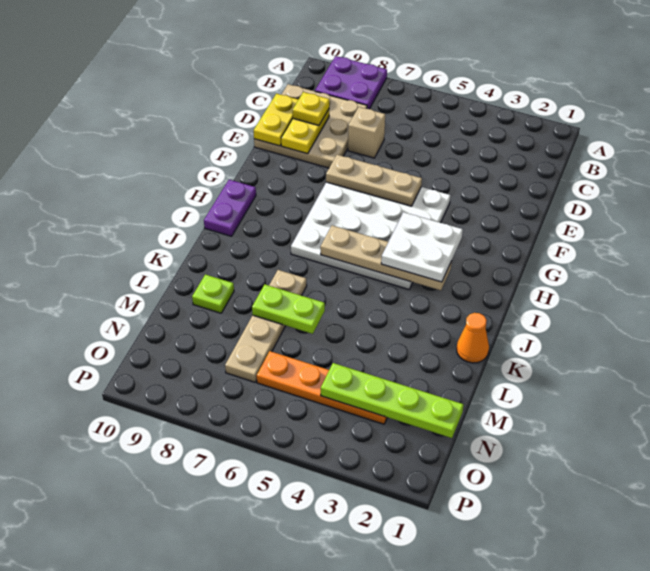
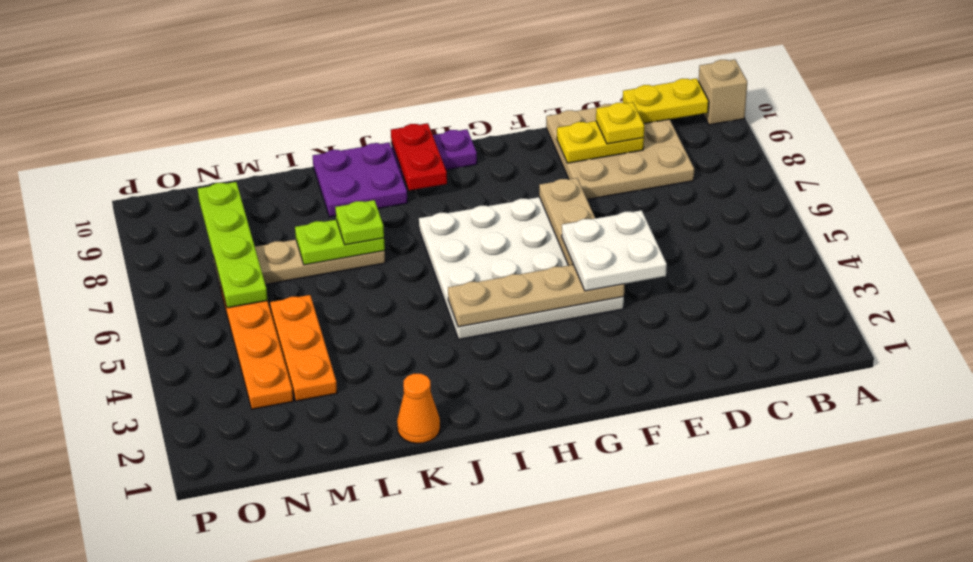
purple 2x2 plate [315,56,387,109] -> purple 2x2 plate moved to [313,143,408,217]
tan 1x1 brick [348,107,385,158] -> tan 1x1 brick moved to [699,60,747,125]
yellow 1x2 plate [254,94,299,146] -> yellow 1x2 plate moved to [623,78,709,124]
white 2x2 plate [381,212,463,282] -> white 2x2 plate moved to [562,210,667,291]
tan 1x4 plate [320,226,452,290] -> tan 1x4 plate turned to [448,265,624,327]
none -> red 1x2 plate [391,123,447,190]
lime 1x2 plate [252,285,325,334] -> lime 1x2 plate turned to [295,220,385,265]
lime 1x1 plate [192,275,234,313] -> lime 1x1 plate moved to [335,200,384,245]
none -> orange 1x3 plate [270,295,337,401]
lime 1x4 plate [321,363,464,438] -> lime 1x4 plate moved to [198,182,268,308]

